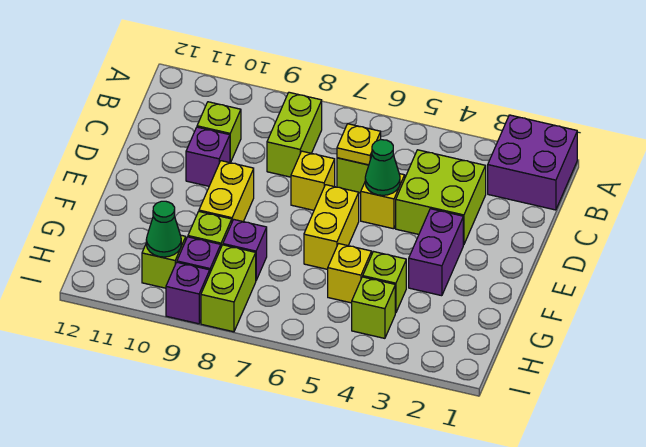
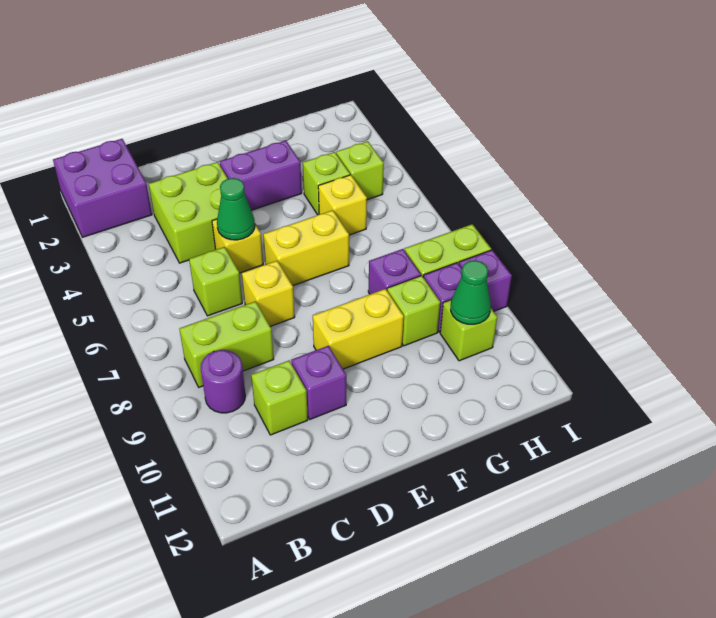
none -> purple 1x1 round brick [201,350,245,413]
yellow 1x1 plate [337,124,381,165] -> none

